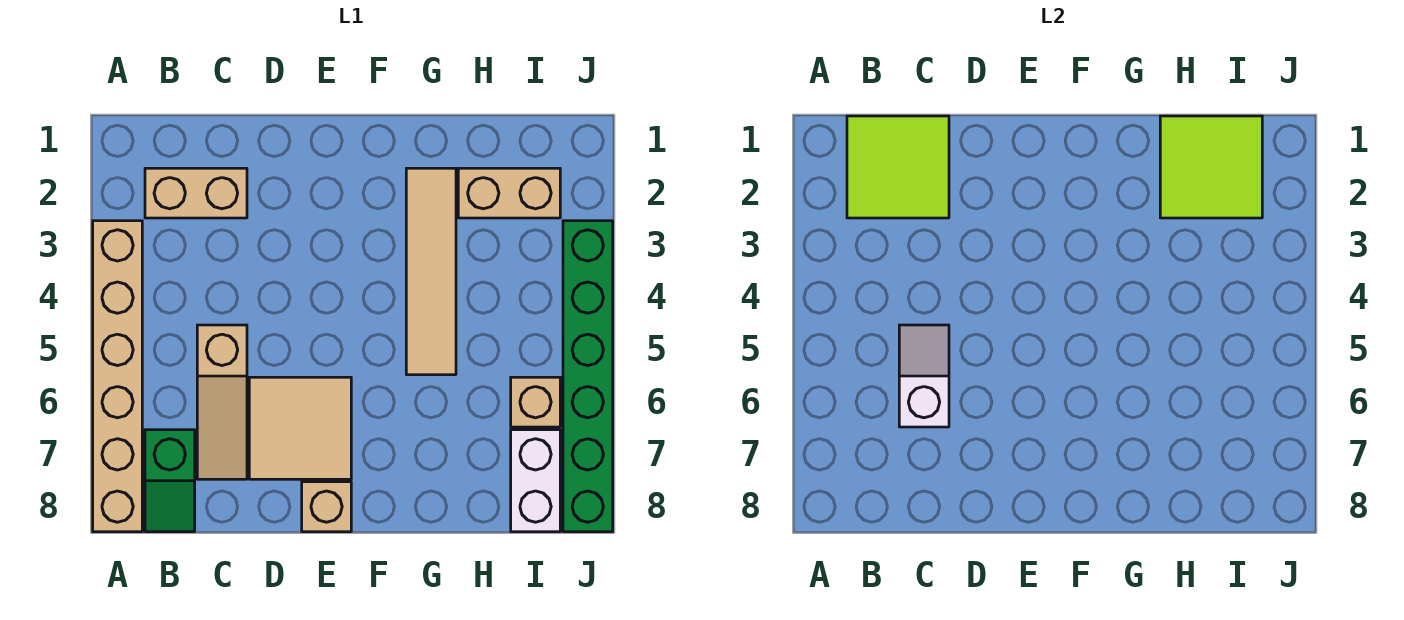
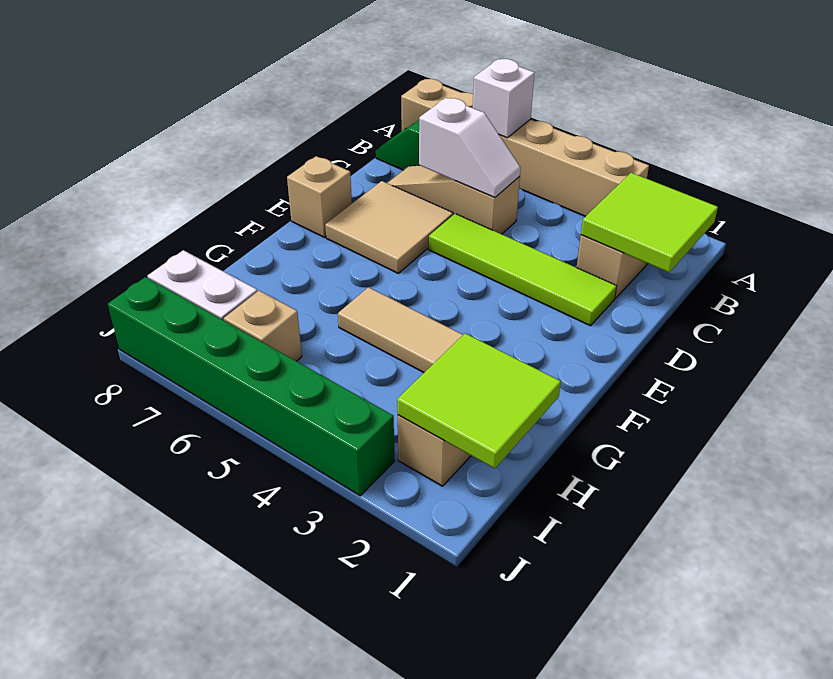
none -> white 1x1 brick [473,59,534,138]
none -> lime 1x4 tile [429,214,617,326]

